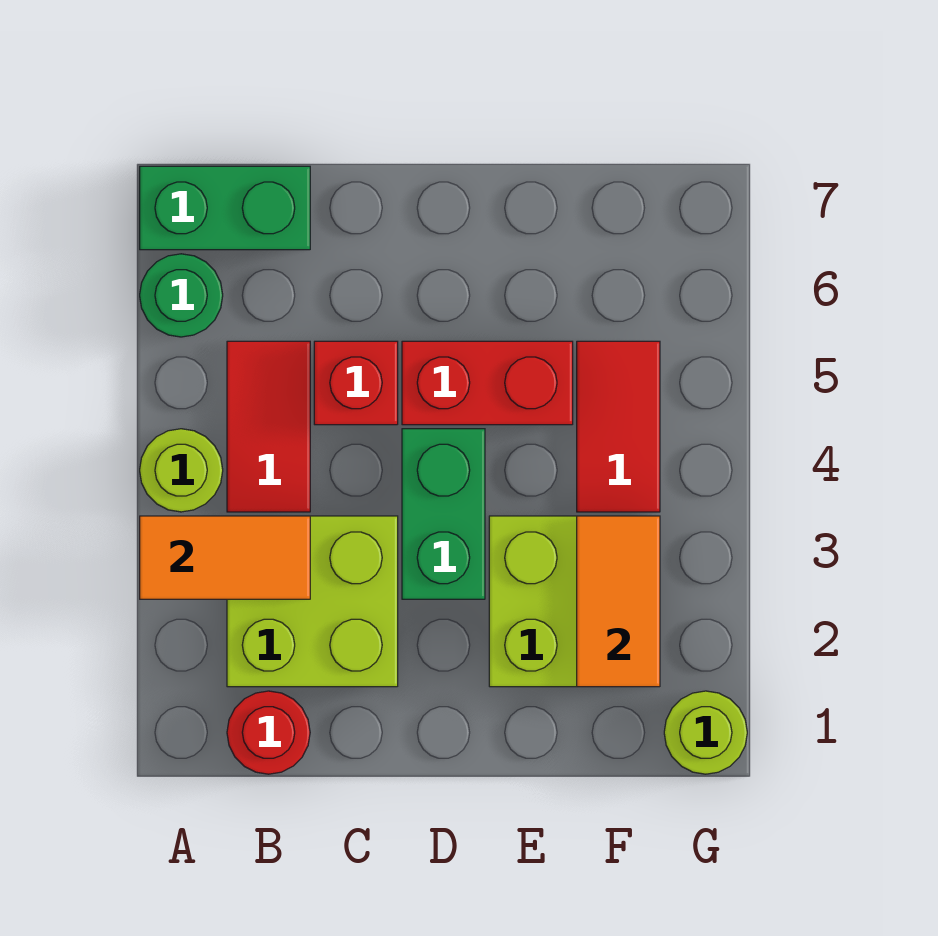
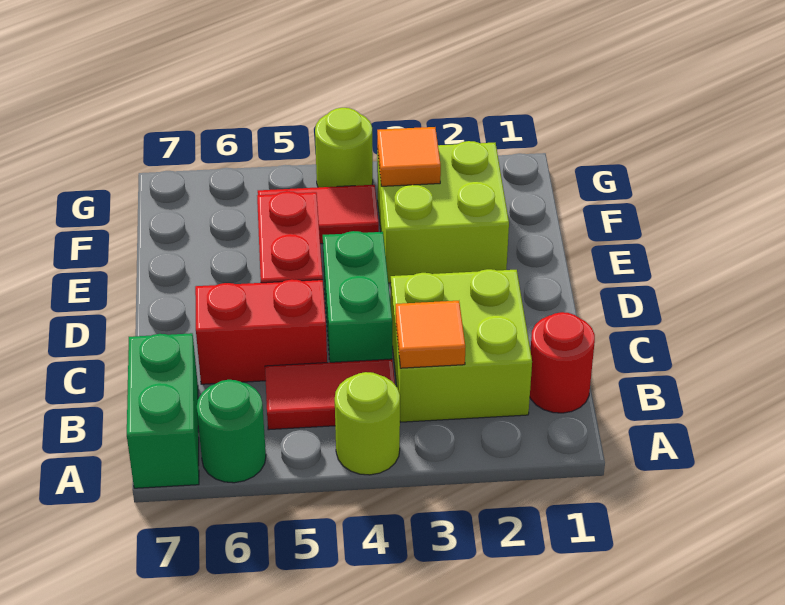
orange 1x2 tile [140,516,310,599] -> orange 1x1 tile [396,301,465,368]
red 1x1 brick [314,341,398,425] -> red 1x2 brick [195,279,327,384]
green 1x2 brick [402,429,485,599] -> green 1x2 brick turned to [323,231,392,362]
orange 1x2 tile [577,516,660,687] -> orange 1x1 tile [377,127,441,186]
lime 1x1 round brick [664,691,747,774] -> lime 1x1 round brick moved to [315,108,373,187]

